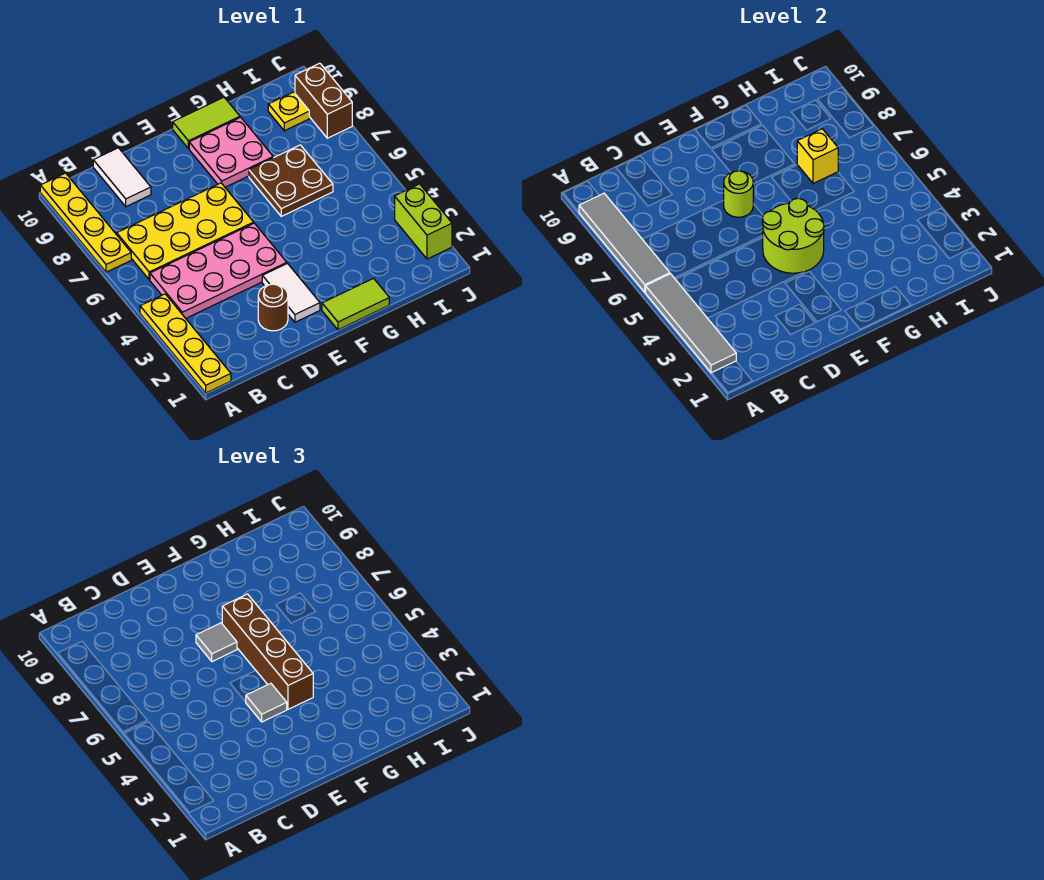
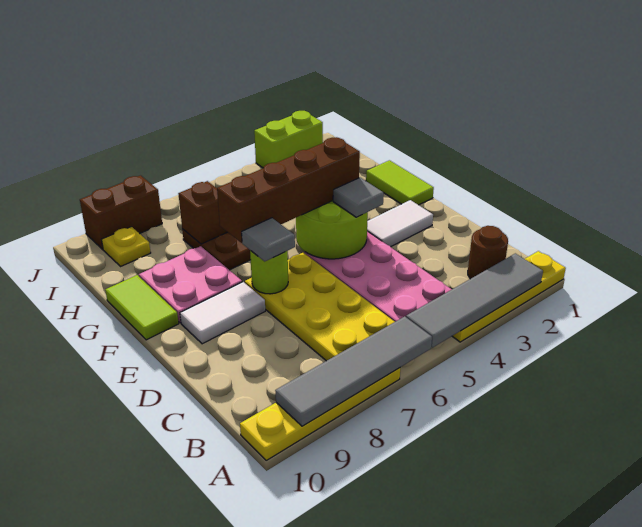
white 1x2 tile [93,148,151,207] -> white 1x2 tile moved to [180,282,265,344]
brown 1x1 round brick [258,284,288,331] -> brown 1x1 round brick moved to [468,226,508,279]
yellow 1x1 brick [797,129,838,183] -> brown 1x1 brick [178,181,227,244]

